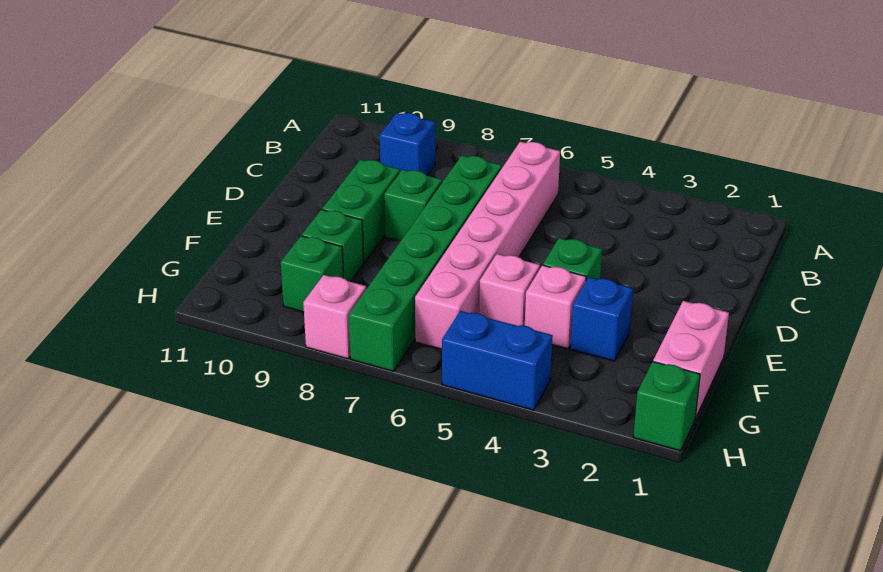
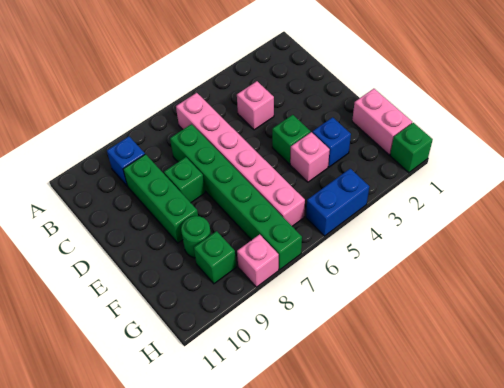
green 1x2 brick [322,160,400,262] -> green 1x3 brick [123,154,198,243]
pink 1x1 brick [479,254,540,326] -> pink 1x1 brick moved to [237,81,274,130]
green 1x1 brick [302,210,364,282] -> green 1x1 round brick [181,216,211,258]

